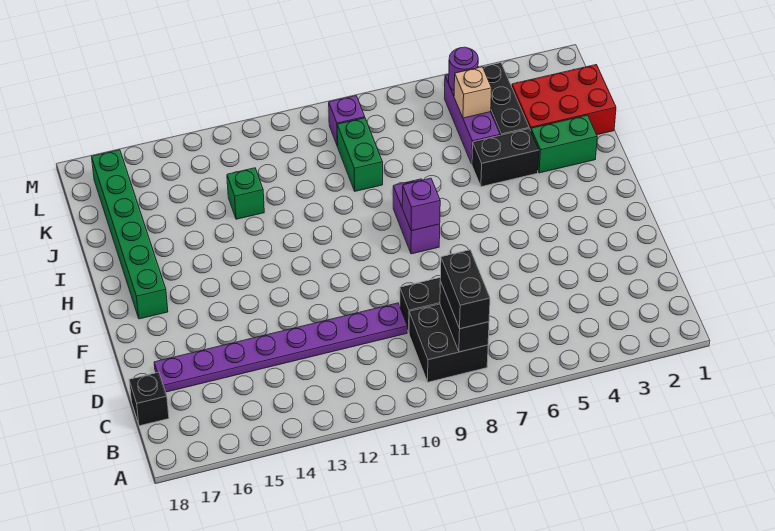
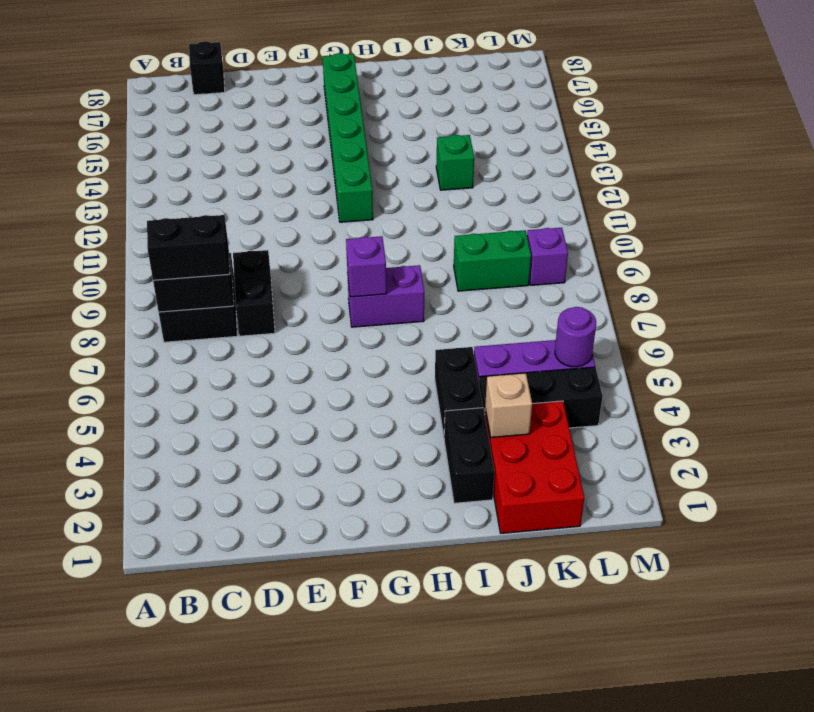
purple 1x8 plate [154,303,407,392] -> none
green 1x6 brick [92,150,168,319] -> green 1x6 brick turned to [323,53,373,222]
green 1x2 brick [531,115,597,173] -> black 1x2 brick [444,408,494,503]
tan 1x1 brick [454,67,492,118] -> tan 1x1 brick moved to [485,373,532,438]

